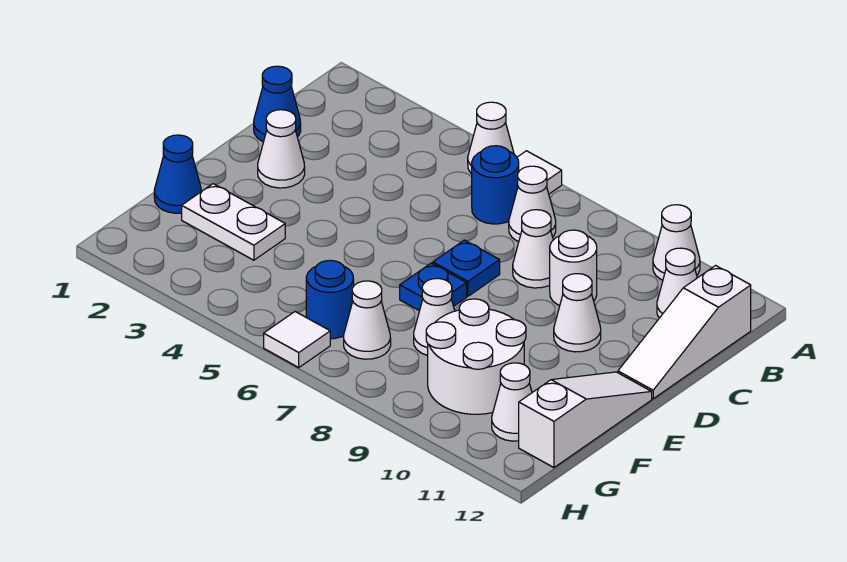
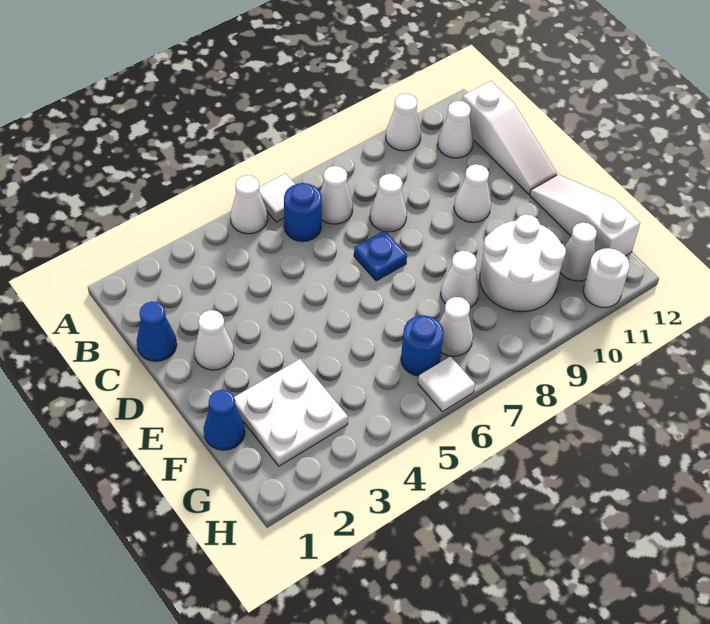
white 1x1 round brick [550,230,597,306] -> white 1x1 round brick moved to [583,248,629,307]
blue 1x1 plate [400,263,467,311] -> none
white 1x2 plate [182,184,285,260] -> white 2x2 plate [234,359,348,466]

